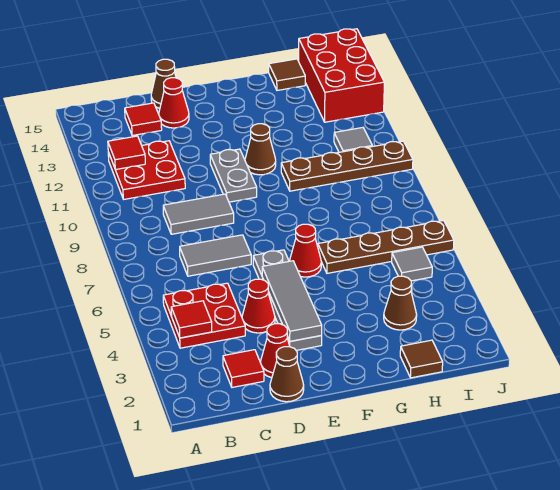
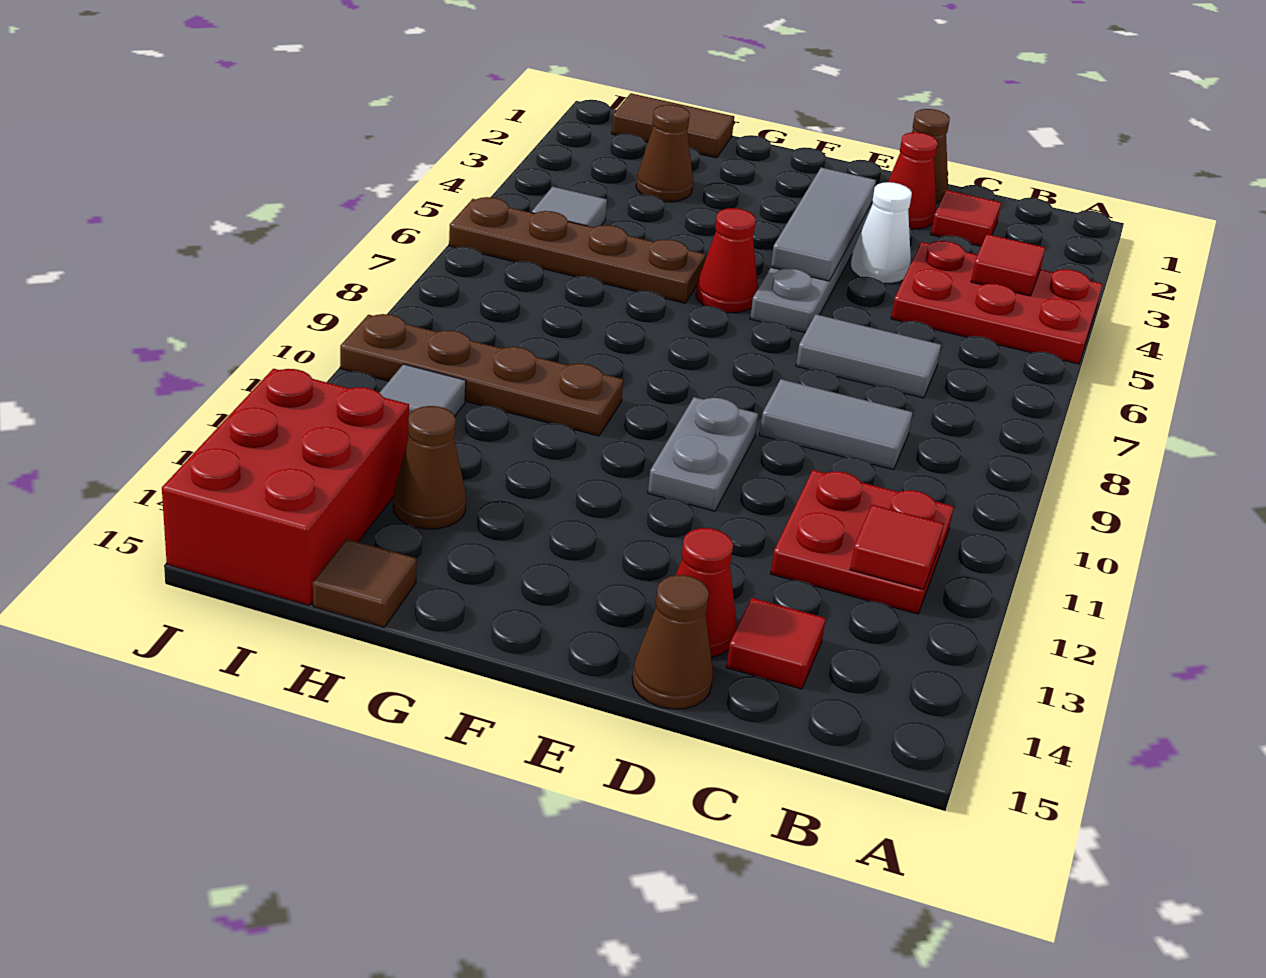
red 2x2 plate [163,283,245,348] -> red 2x3 plate [891,241,1102,364]
red 1x1 cone [242,279,275,333] -> white 1x1 cone [850,182,912,283]
brown 1x1 cone [245,124,276,175] -> brown 1x1 cone moved to [393,406,466,529]
brown 1x1 tile [400,340,443,378] -> brown 1x2 tile [612,93,734,158]

